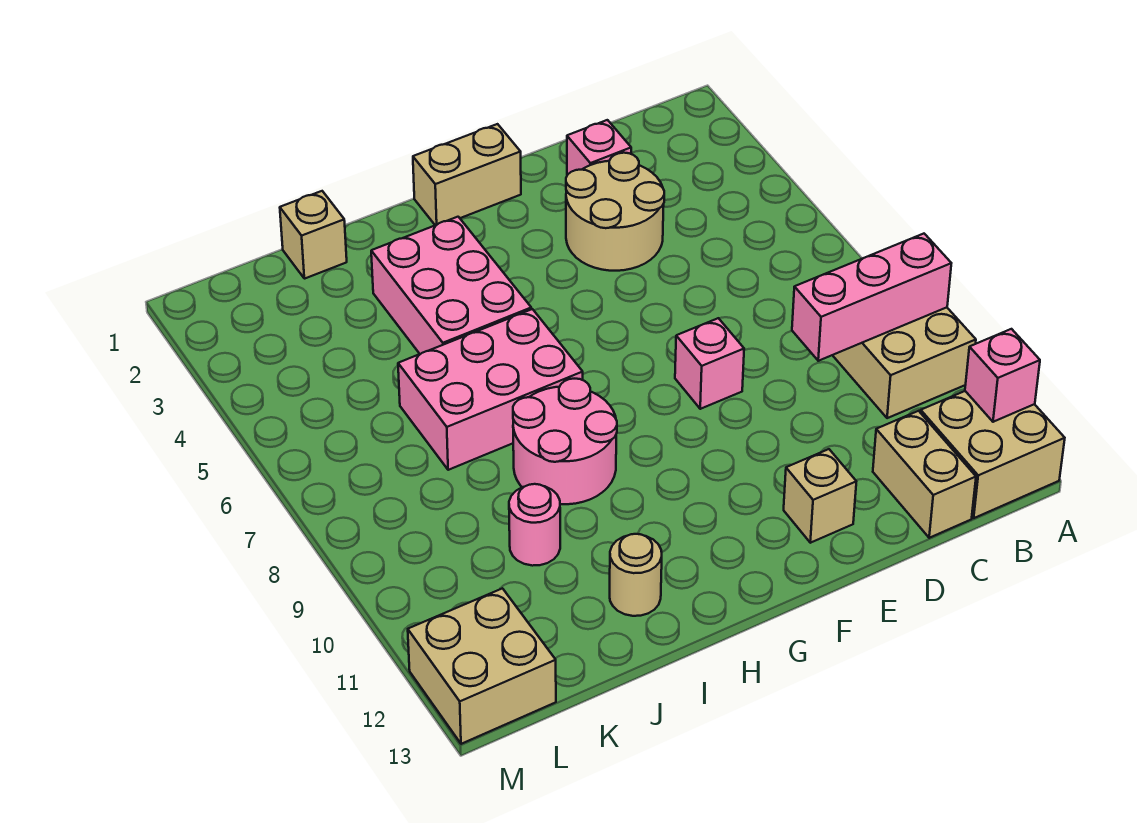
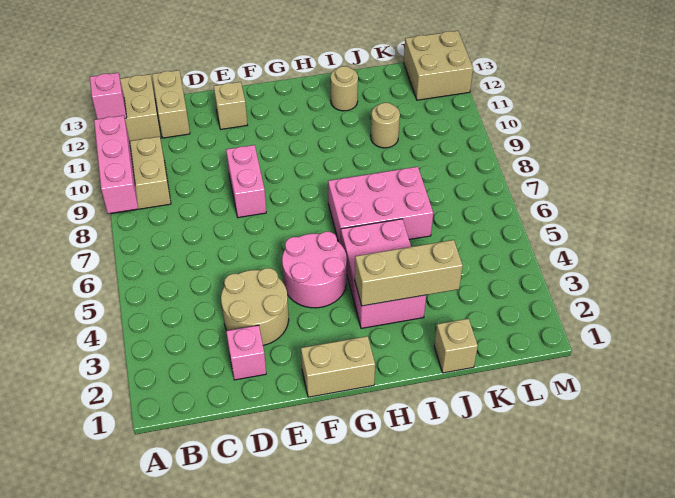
pink 1x3 brick [792,234,951,361] -> pink 1x3 brick turned to [94,115,138,214]
pink 1x1 brick [675,318,744,409] -> pink 1x2 brick [226,145,266,218]
none -> tan 1x3 brick [355,240,463,306]
pink 2x2 round brick [513,379,617,504] -> pink 2x2 round brick moved to [282,232,347,308]
pink 1x1 round brick [509,484,560,566] -> tan 1x1 round brick [371,103,400,148]

